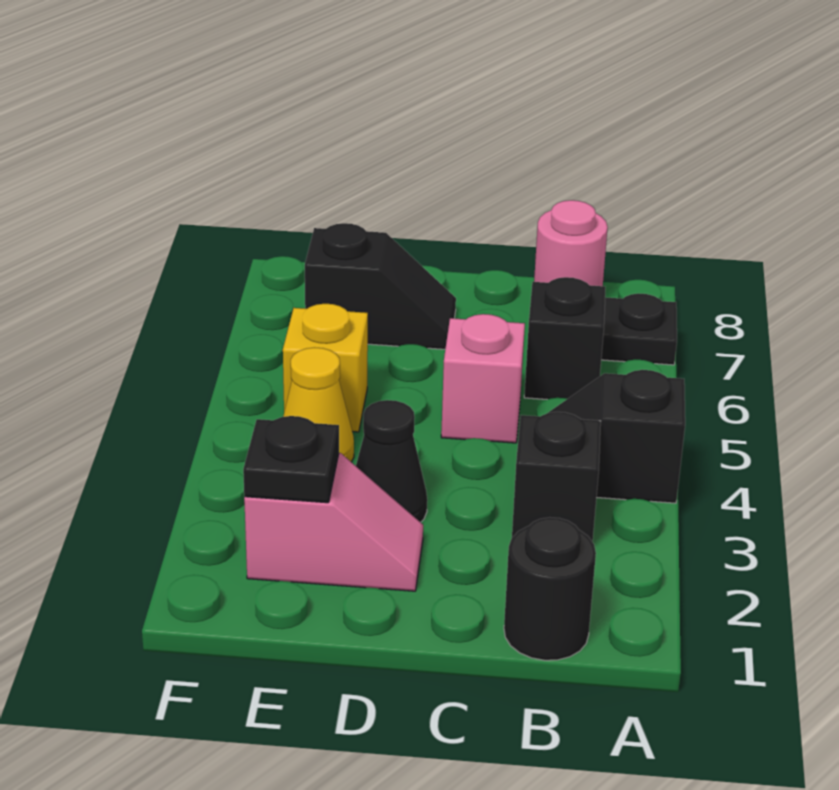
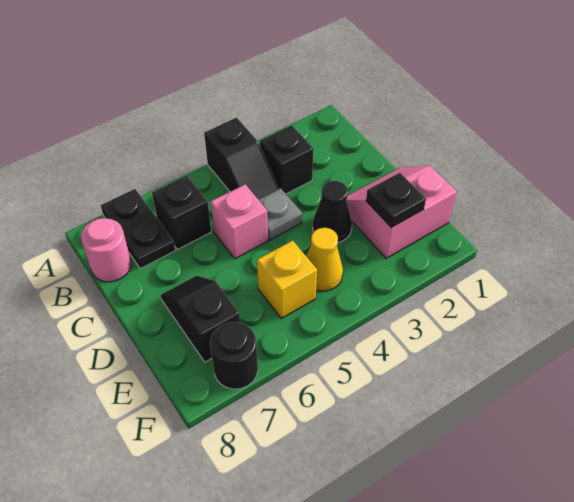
black 1x1 round brick [504,517,596,660] -> black 1x1 round brick moved to [210,322,258,389]
none -> grey 1x1 plate [259,188,303,240]
pink 1x2 slope [244,453,423,591] -> pink 2x2 slope [347,166,457,258]

